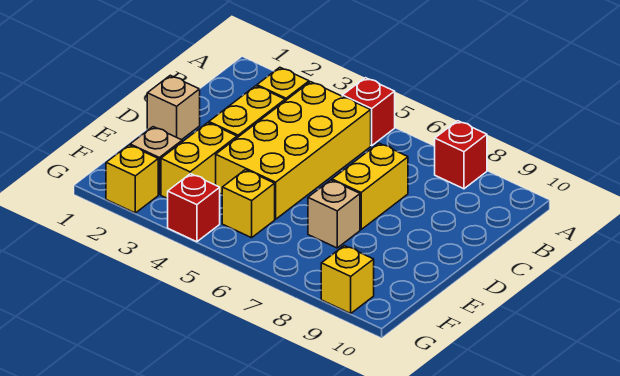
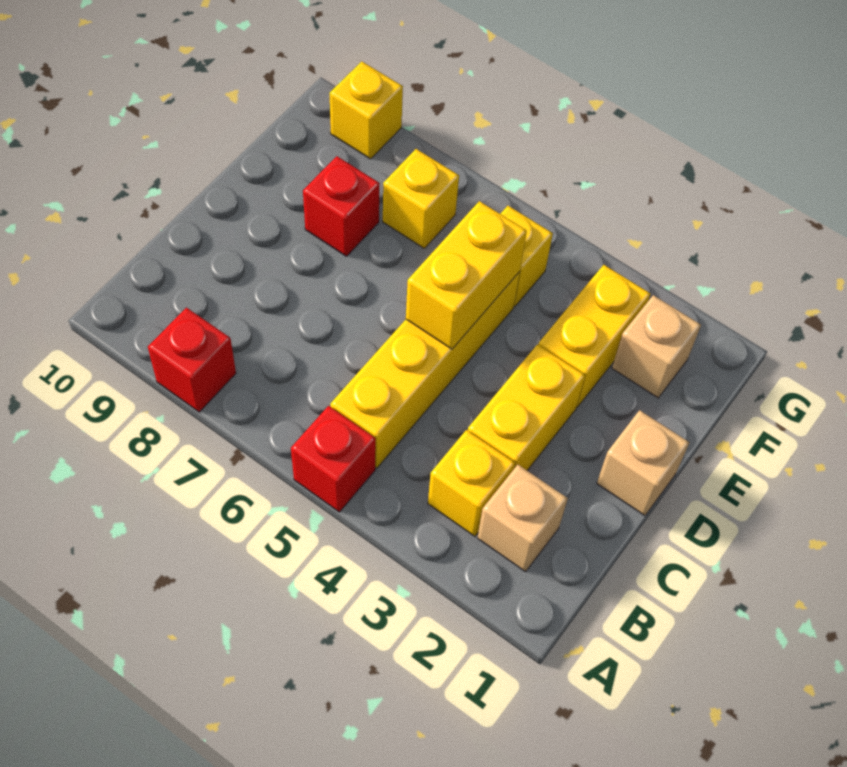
yellow 2x4 brick [216,82,371,219] -> yellow 1x4 brick [330,272,520,468]
yellow 1x2 brick [332,143,408,229] -> yellow 1x2 brick moved to [406,201,527,349]
tan 1x1 brick [308,180,360,248] -> tan 1x1 brick moved to [477,465,568,572]
yellow 1x1 brick [106,145,158,213] -> yellow 1x1 brick moved to [383,149,459,248]
red 1x1 brick [168,174,220,242] -> red 1x1 brick moved to [303,156,380,256]

